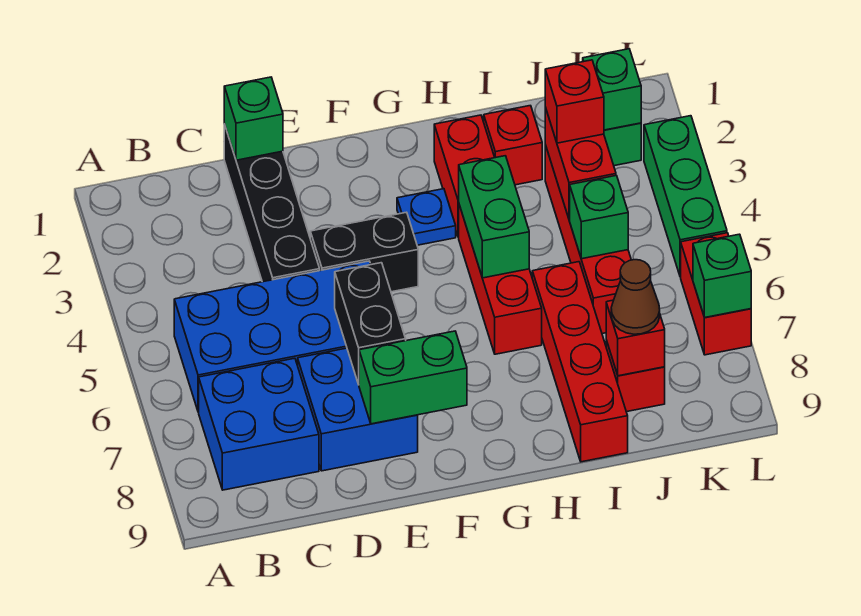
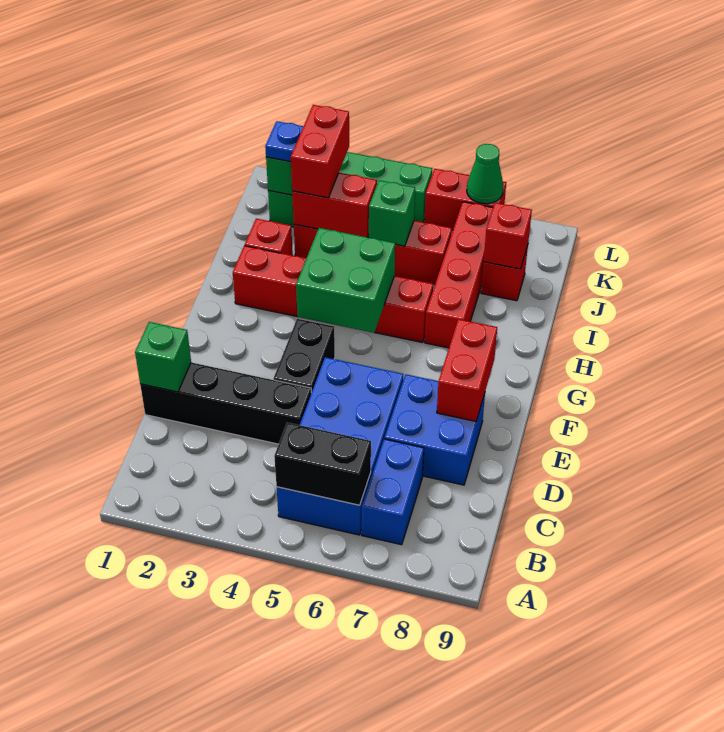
blue 2x2 brick [199,358,319,490] -> blue 1x2 brick [362,439,424,545]
black 1x2 brick [335,263,406,385] -> black 1x2 brick moved to [274,423,371,505]
green 1x2 brick [359,331,467,424] -> red 1x2 brick [437,319,497,421]
blue 1x1 plate [397,189,456,245] -> blue 1x1 plate moved to [265,121,303,162]
green 1x2 brick [459,156,529,278] -> green 2x2 brick [296,228,396,333]
red 1x4 brick [532,262,628,462] -> red 1x4 brick turned to [425,202,493,348]
red 1x1 brick [545,60,604,143] -> red 1x2 brick [291,105,349,198]
brown 1x1 cone [611,260,660,334] -> none
green 1x1 brick [693,234,751,318] -> green 1x1 cone [467,144,503,204]

